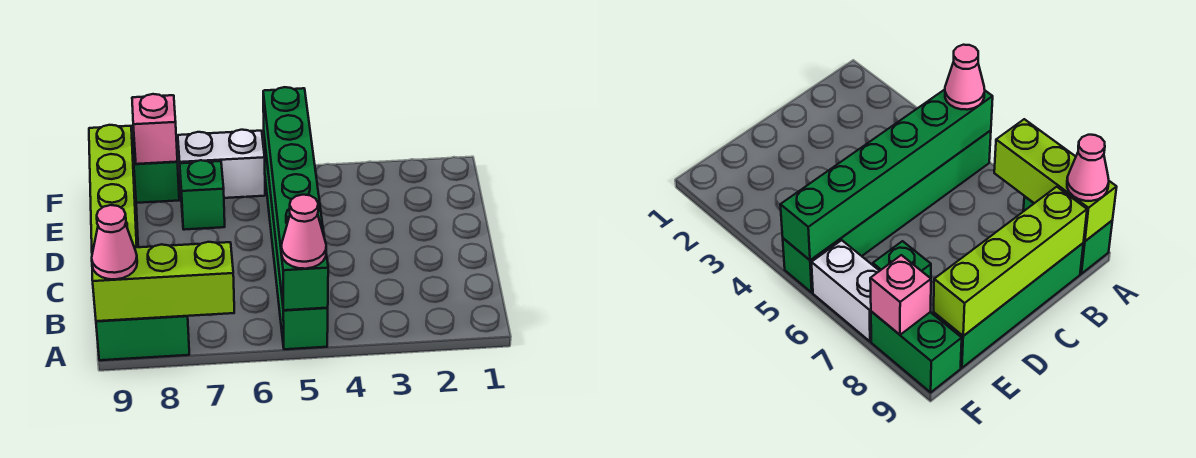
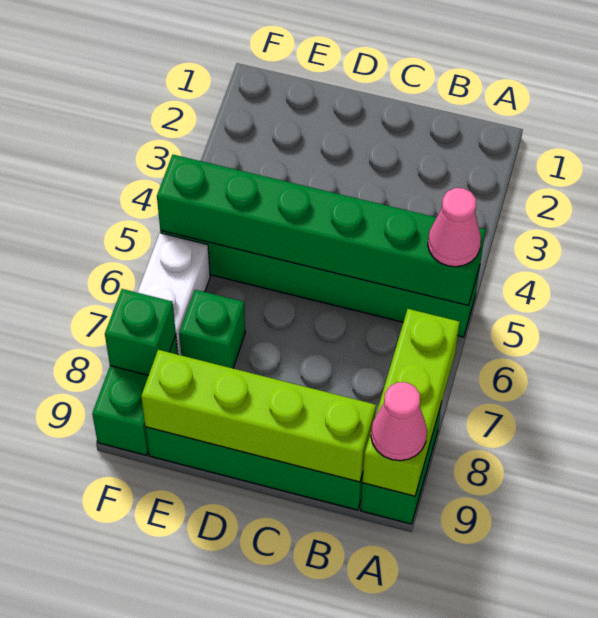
pink 1x1 brick [132,94,177,164] -> green 1x1 brick [105,289,176,375]

